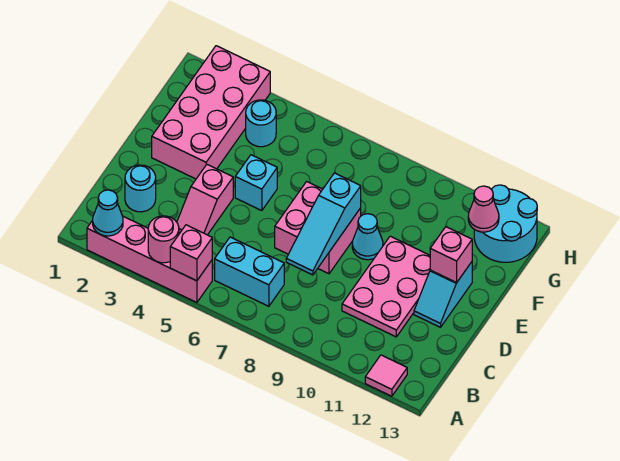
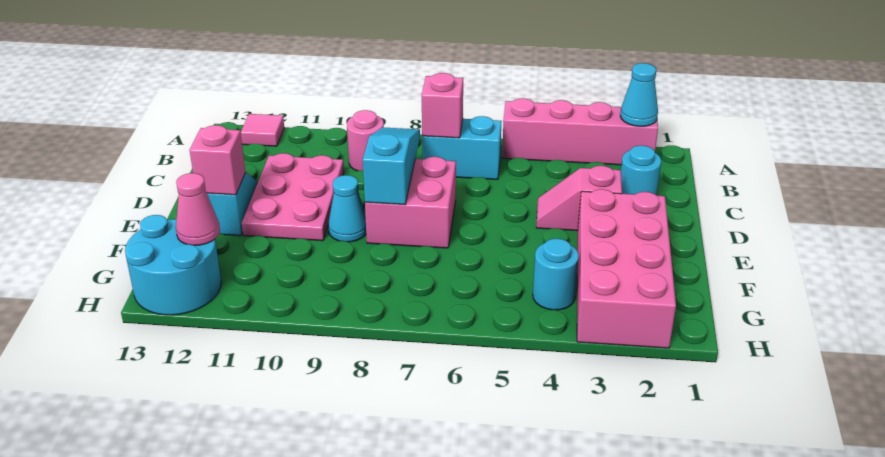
pink 1x1 round brick [148,216,179,263] -> pink 1x1 round brick moved to [347,110,384,171]
pink 1x1 brick [170,225,212,281] -> pink 1x1 brick moved to [422,73,463,138]
pink 1x2 slope [177,164,233,235] -> pink 1x2 slope turned to [536,166,622,231]
cyan 1x1 brick [235,155,277,211] -> none

